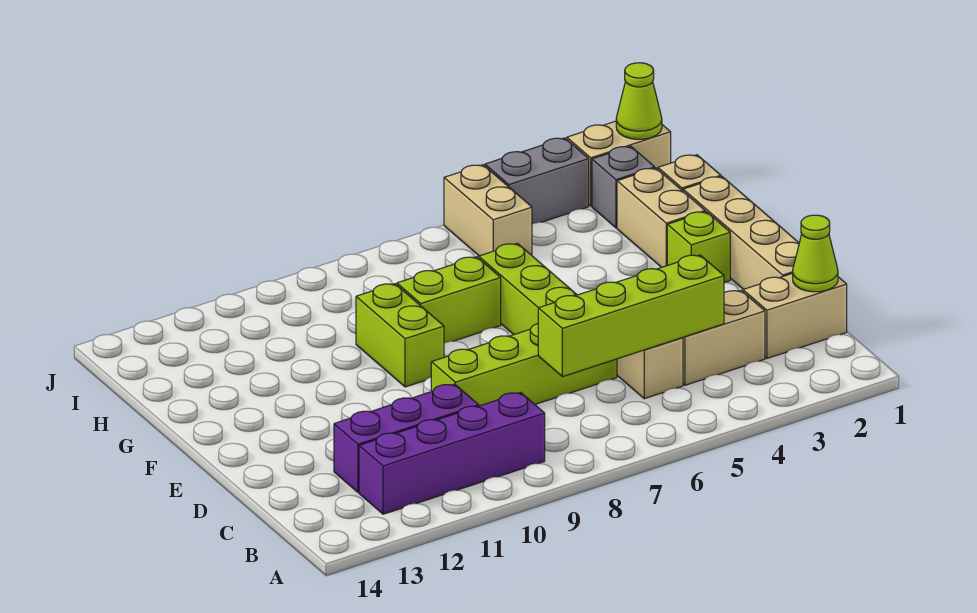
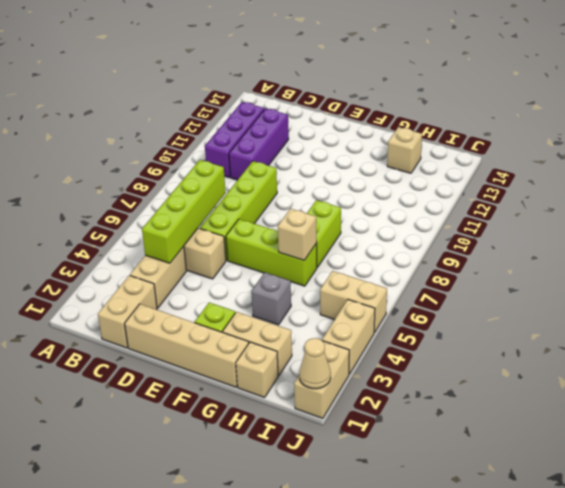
purple 1x4 brick [359,392,545,514] -> purple 1x3 brick [205,102,264,177]
lime 1x1 cone [793,215,838,292] -> none
lime 1x2 brick [356,284,444,387] -> none
none -> tan 1x1 brick [278,209,317,260]
none -> tan 1x1 brick [387,127,422,173]
grey 1x1 brick [592,146,655,228] -> grey 1x1 brick moved to [251,273,291,325]
lime 1x1 cone [616,63,662,139] -> tan 1x1 cone [299,338,331,389]
grey 1x2 brick [485,138,589,224] -> tan 1x2 brick [322,300,375,374]

